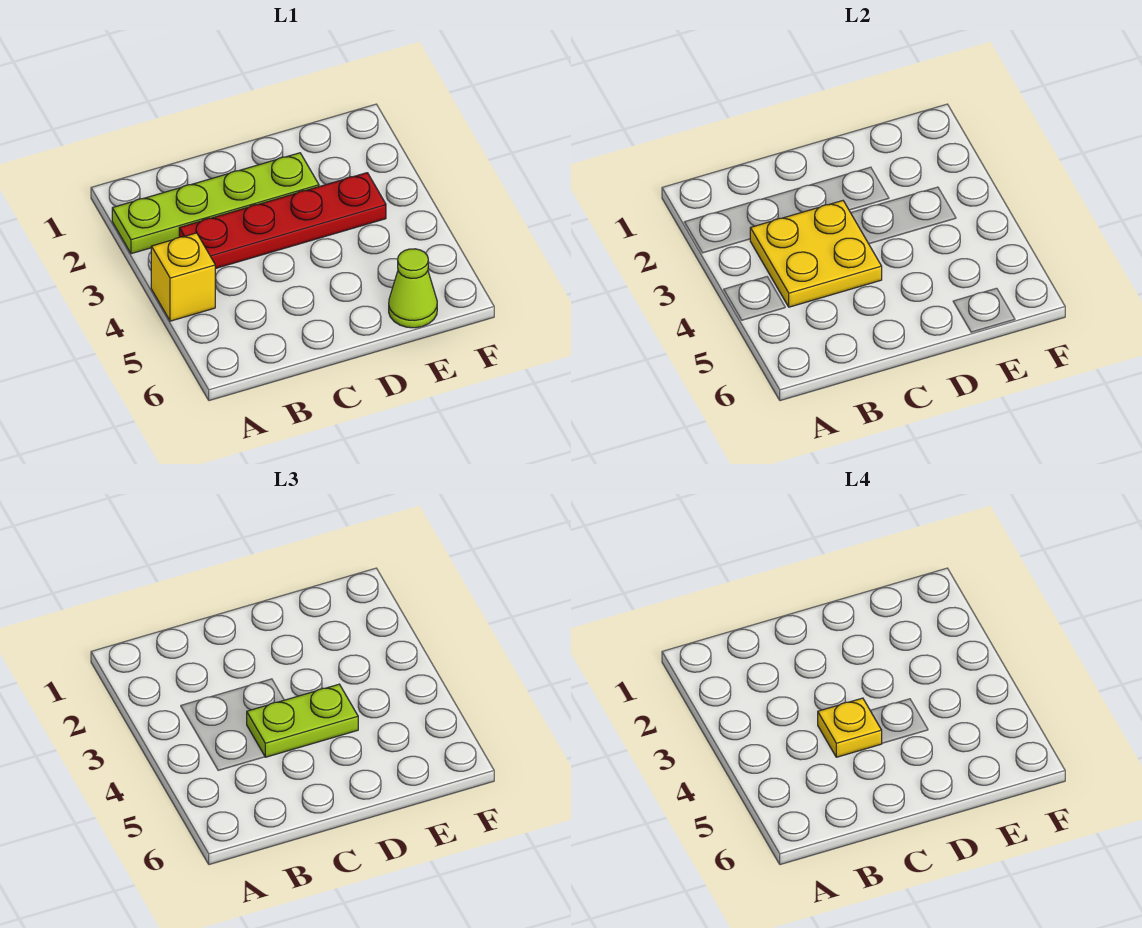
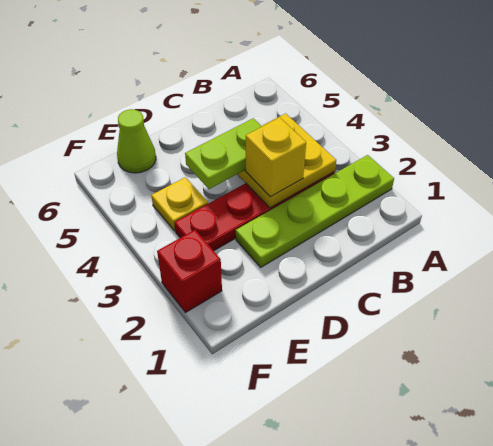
yellow 1x1 brick [151,233,215,321] -> yellow 1x1 brick moved to [246,118,306,197]
yellow 1x1 plate [818,698,882,757] -> yellow 1x1 plate moved to [151,177,208,231]
none -> red 1x1 brick [157,230,222,312]

